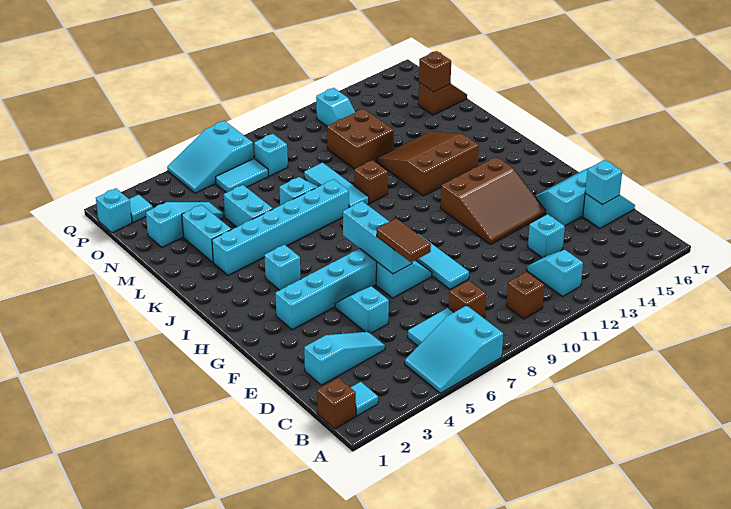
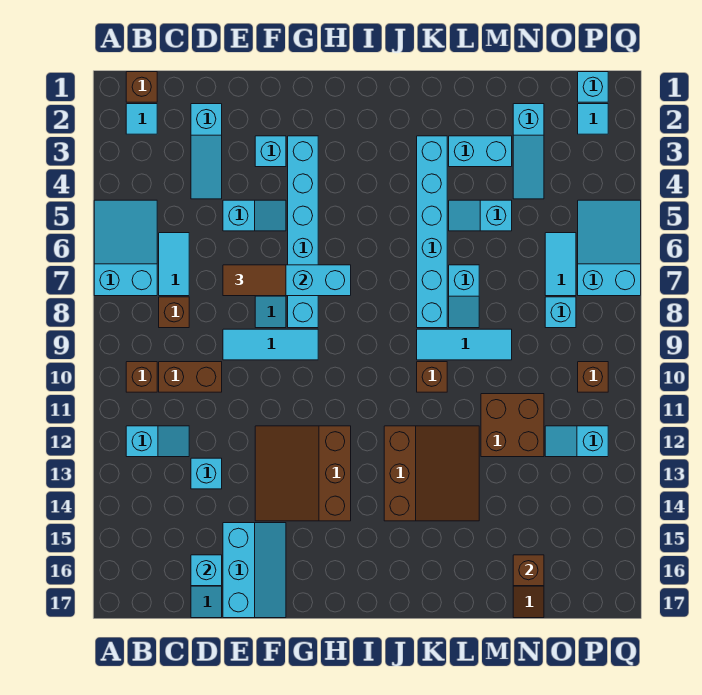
none -> brown 1x2 brick [159,362,222,392]
cyan 1x1 brick [265,245,301,290] -> cyan 1x1 brick moved to [255,136,286,167]
cyan 1x2 brick [224,185,273,227] -> cyan 1x2 slope [449,200,512,231]
none -> brown 1x1 brick [578,362,608,392]

